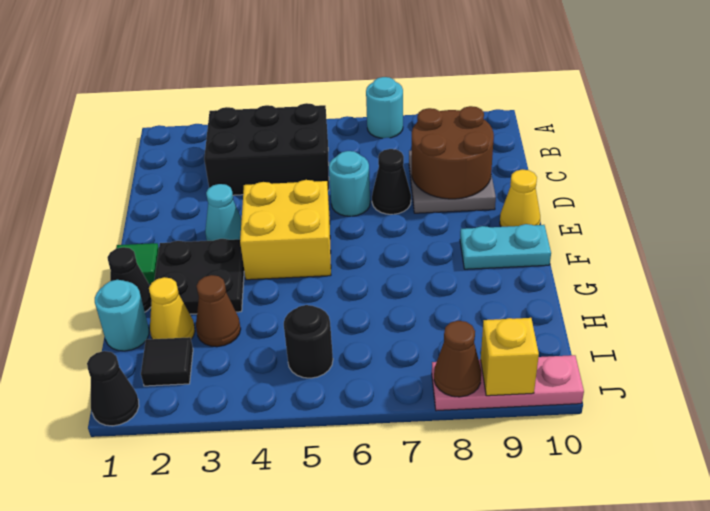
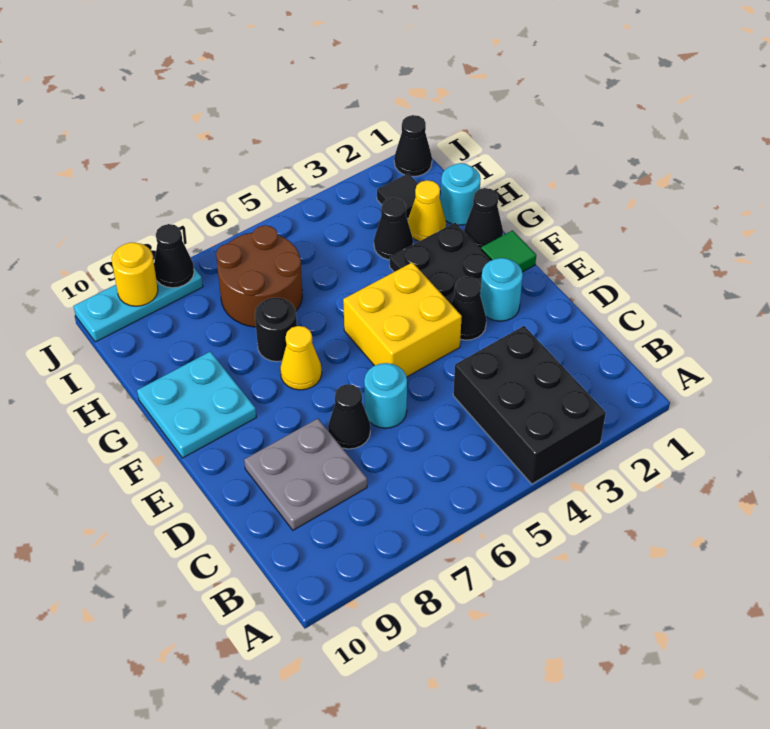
cyan 1x1 round brick [366,77,403,138] -> cyan 1x1 round brick moved to [480,258,523,321]
black 2x3 brick [204,103,329,195] -> black 2x3 brick turned to [453,326,606,484]
brown 2x2 round brick [412,106,494,199] -> brown 2x2 round brick moved to [216,225,302,327]
cyan 1x1 cone [205,184,242,241] -> black 1x1 cone [451,277,486,340]
yellow 1x1 cone [500,169,540,227] -> yellow 1x1 cone moved to [280,326,322,390]
cyan 1x2 plate [460,224,551,269] -> cyan 2x2 plate [137,352,256,458]
brown 1x1 cone [196,275,241,347] -> black 1x1 cone [374,198,413,260]
black 1x1 round brick [284,305,333,378] -> black 1x1 round brick moved to [255,298,297,362]
pink 1x3 plate [432,355,584,411] -> cyan 1x3 plate [74,268,203,342]
brown 1x1 cone [434,321,481,397] -> black 1x1 cone [154,224,194,288]
yellow 1x1 brick [481,318,539,396] -> yellow 1x1 round brick [112,242,158,306]

